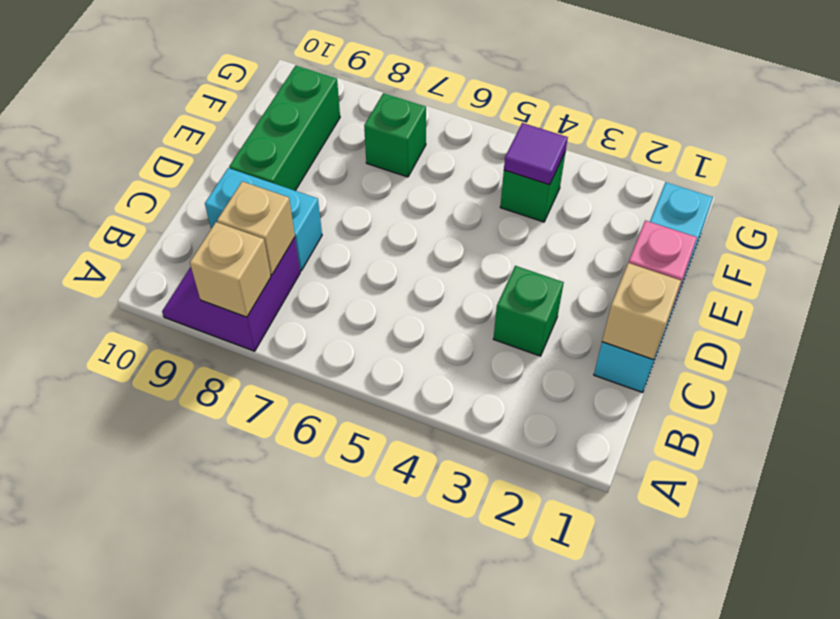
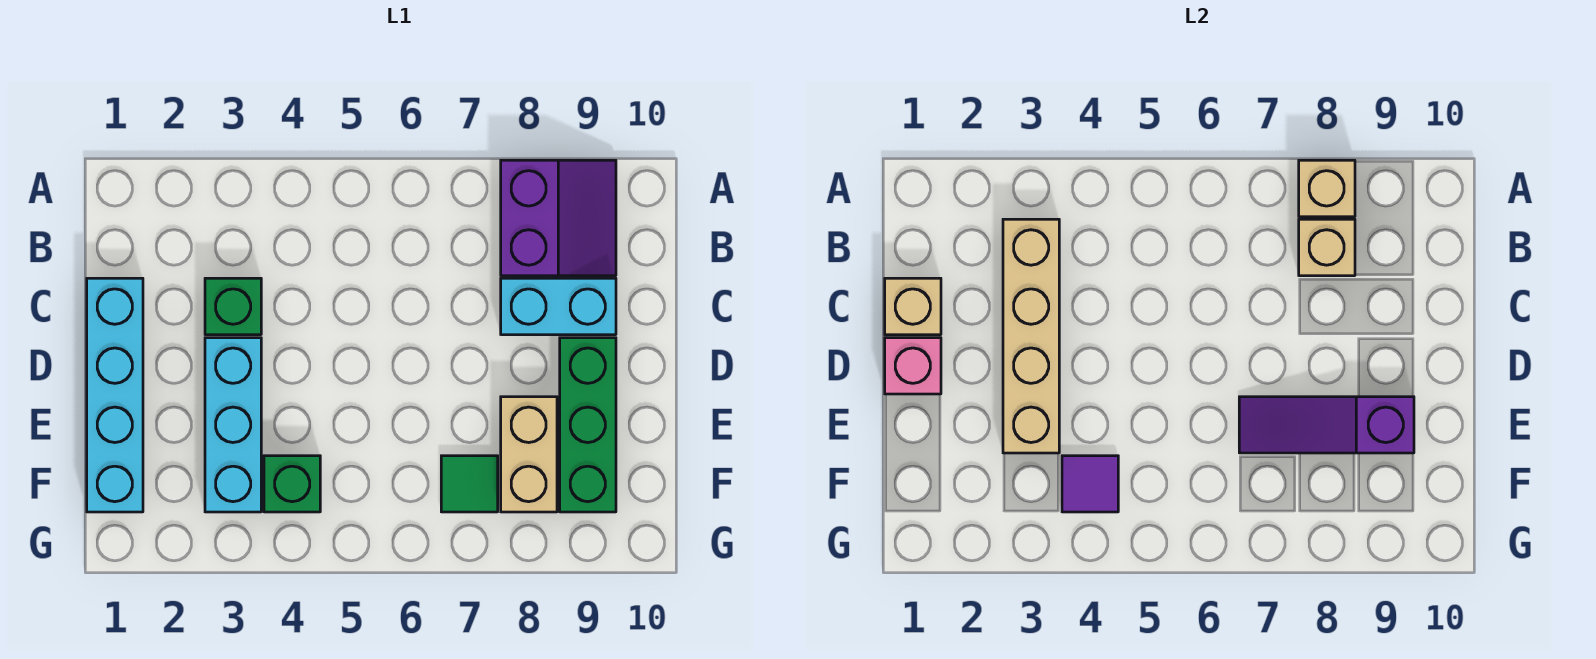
none -> tan 1x4 brick [1003,219,1059,453]
none -> cyan 1x3 brick [205,338,261,512]
none -> purple 1x3 slope [1239,397,1414,453]
none -> tan 1x2 brick [501,397,557,512]
green 1x1 brick [364,93,426,177] -> green 1x1 tile [441,456,498,512]

